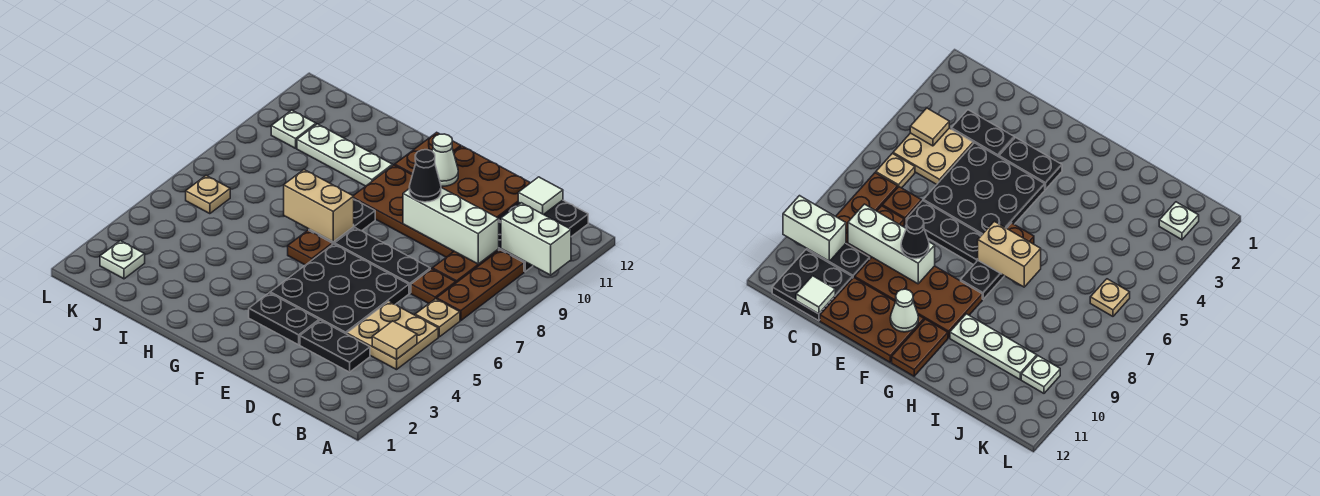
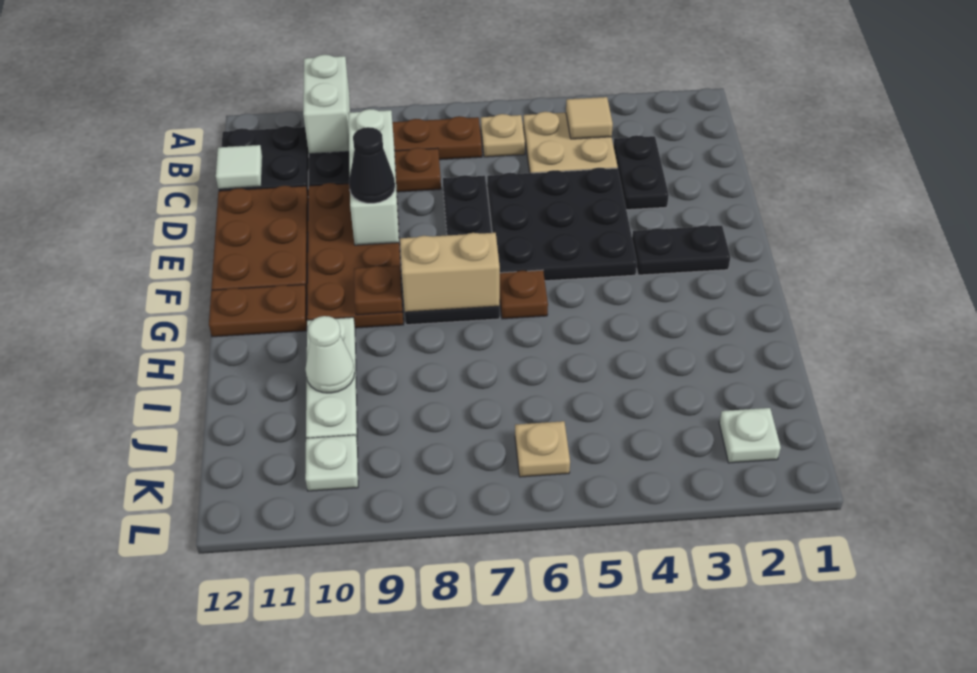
brown 1x1 plate [411,269,456,303] -> brown 1x1 plate moved to [354,266,402,315]
black 1x2 plate [249,293,319,345] -> black 1x2 plate turned to [632,226,730,275]
white 1x1 cone [432,134,458,186] -> white 1x1 cone moved to [305,316,355,393]
tan 1x2 brick [284,170,354,242] -> tan 1x2 brick turned to [400,233,500,312]

